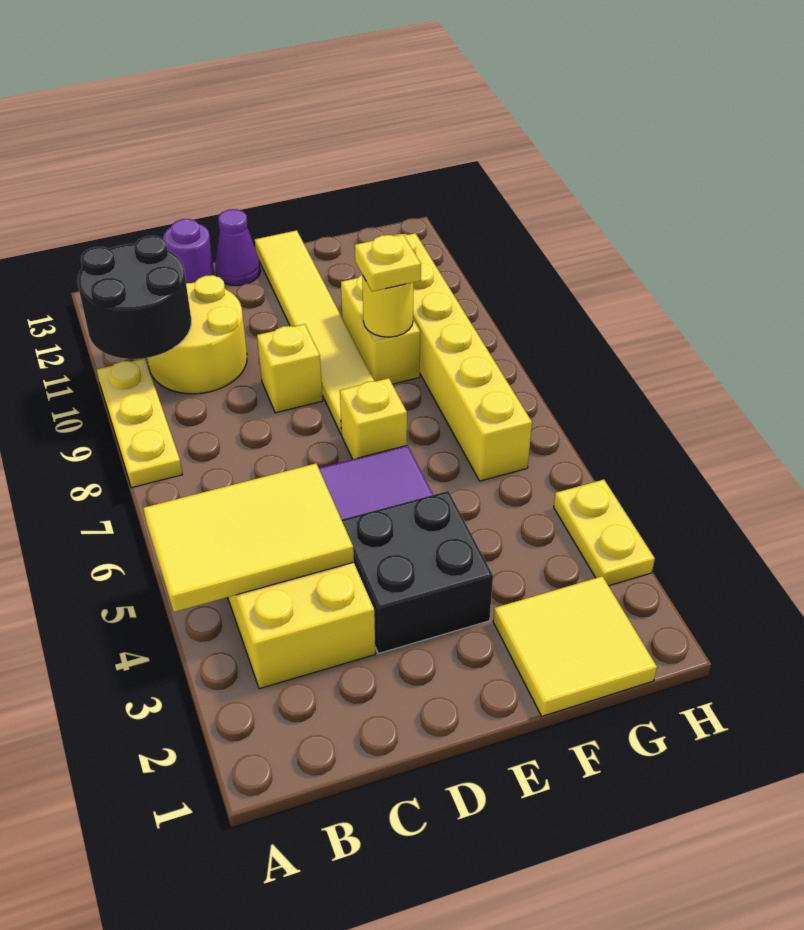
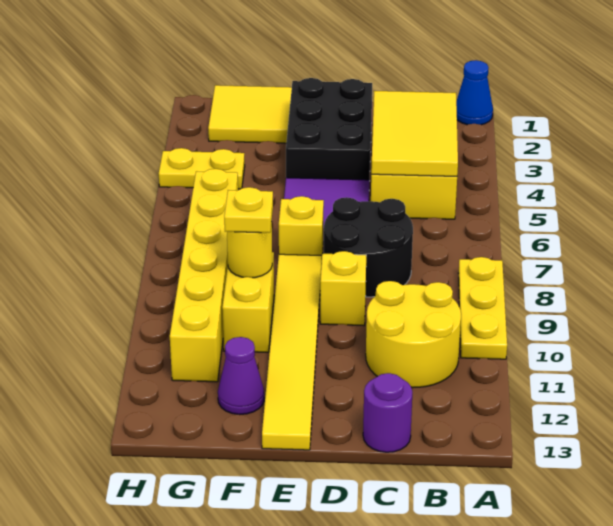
none -> blue 1x1 cone [456,60,493,125]
yellow 2x3 tile [143,463,354,612] -> yellow 2x3 tile turned to [371,91,458,176]
black 2x2 round brick [77,236,191,359] -> black 2x2 round brick moved to [324,197,413,297]
black 2x2 brick [341,491,493,654] -> black 2x3 brick [286,78,372,181]
purple 1x1 cone [215,209,261,286] -> purple 1x1 cone moved to [218,337,264,415]
yellow 1x2 plate [554,480,655,586] -> yellow 1x2 plate turned to [159,148,245,189]

